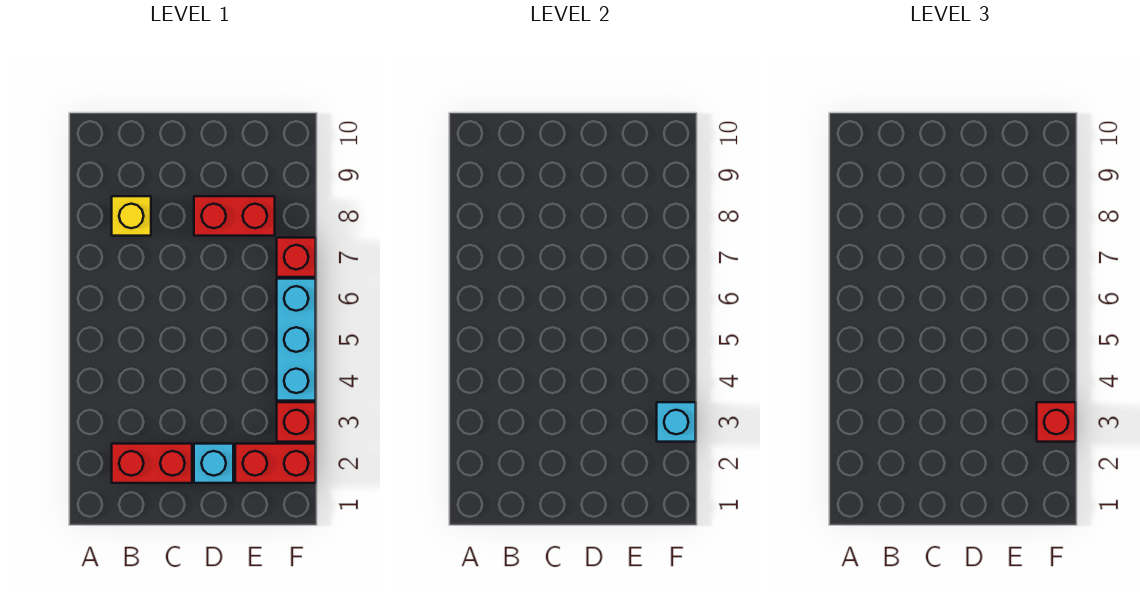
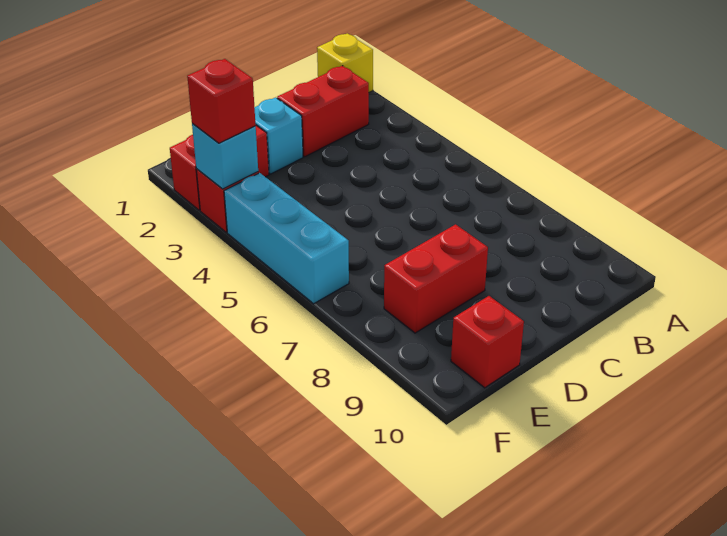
yellow 1x1 brick [112,196,151,236] -> yellow 1x1 brick moved to [317,33,373,92]
red 1x1 brick [277,238,316,277] -> red 1x1 brick moved to [451,296,524,388]

